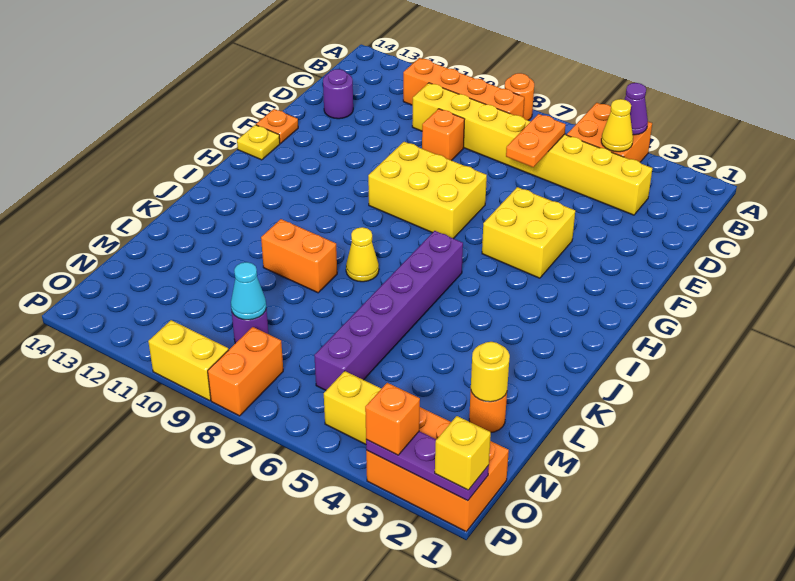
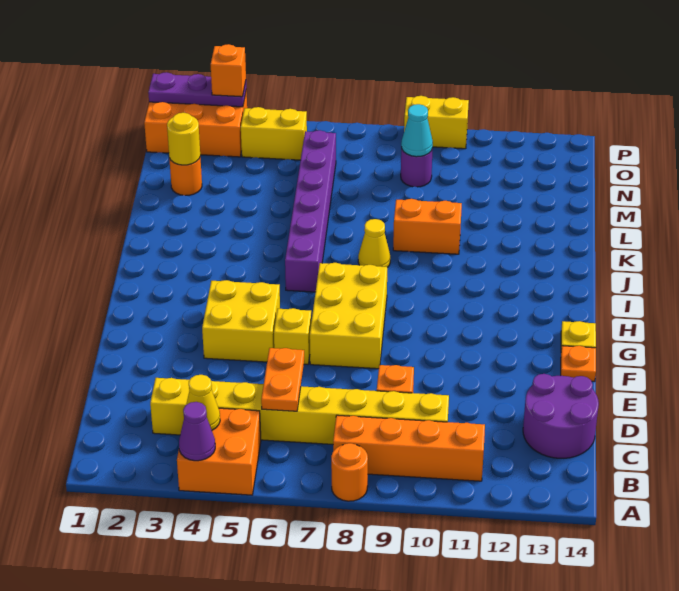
purple 1x1 round brick [323,69,353,119] -> purple 2x2 round brick [523,374,599,458]
yellow 2x3 brick [368,142,487,239] -> yellow 2x3 brick turned to [310,263,387,369]
orange 1x2 brick [208,327,283,416] -> none
yellow 1x1 brick [435,416,491,490] -> yellow 1x1 brick moved to [274,308,311,364]

